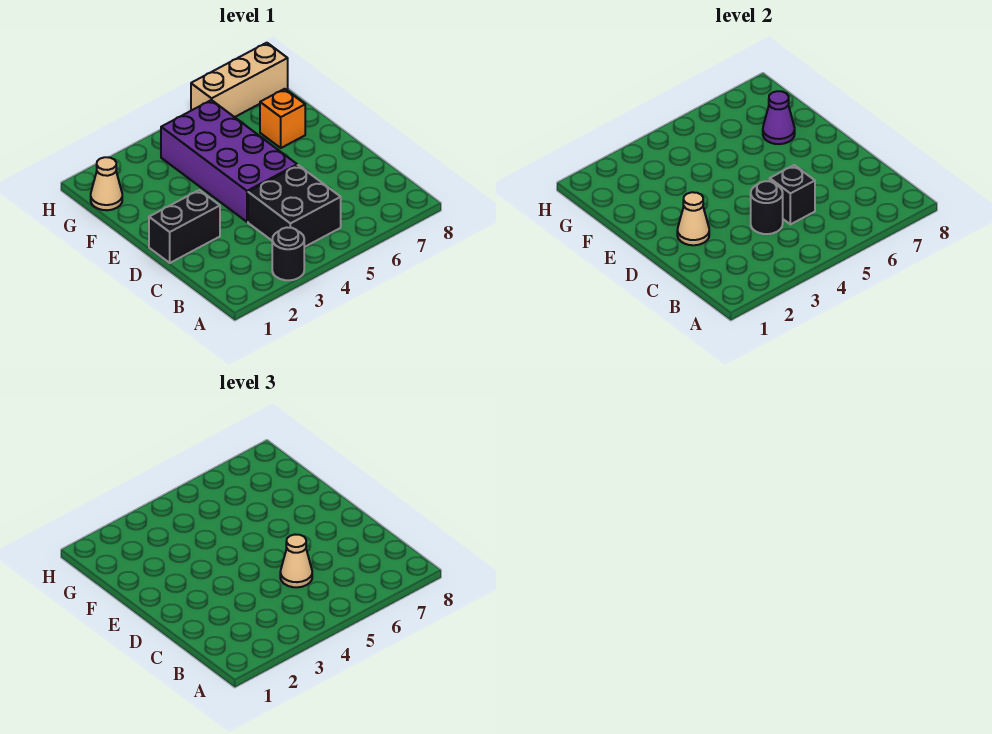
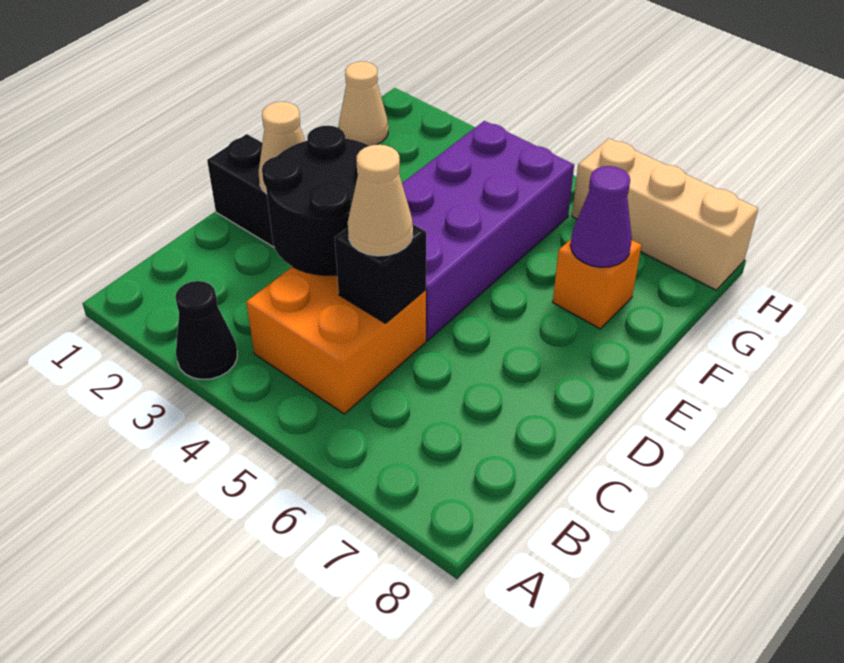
black 1x1 round brick [272,227,304,280] -> black 1x1 cone [175,281,237,379]
black 2x2 brick [248,165,341,247] -> orange 2x2 brick [246,267,426,414]
black 1x1 round brick [751,181,783,234] -> black 2x2 round brick [262,126,369,275]

